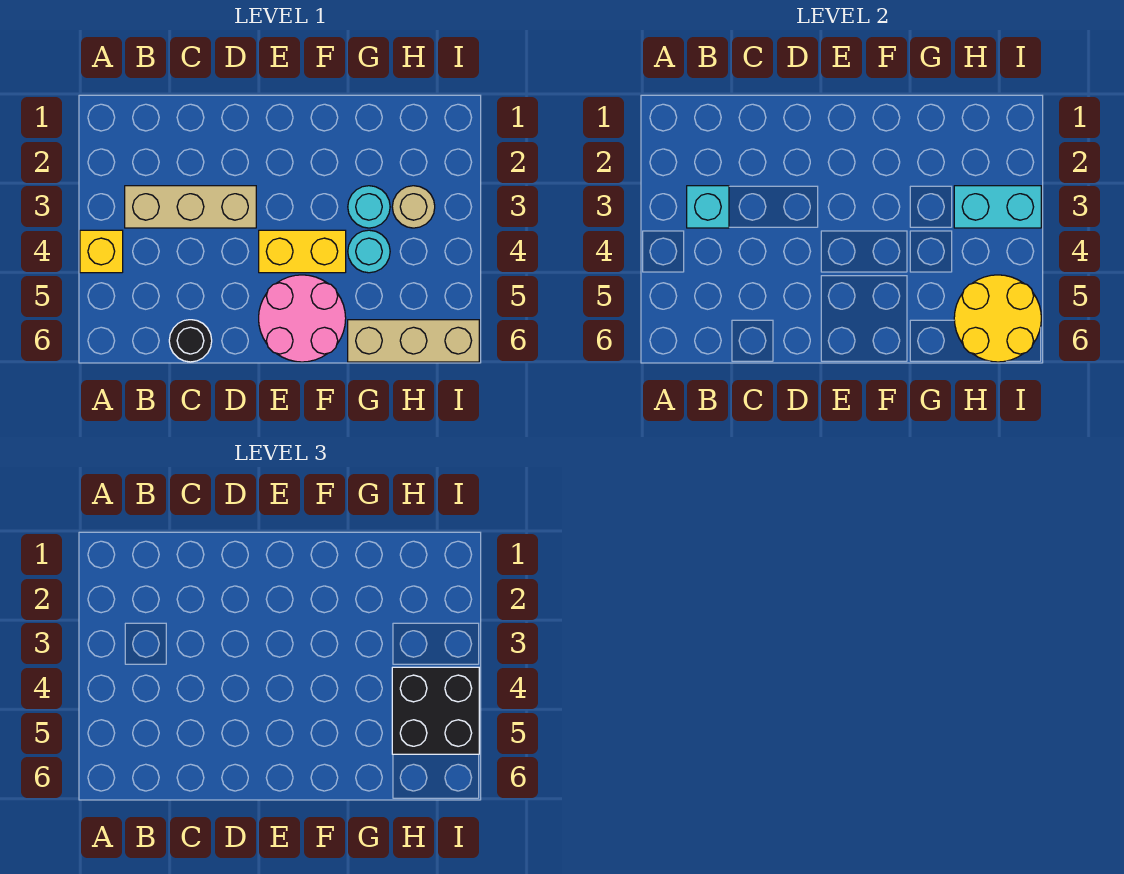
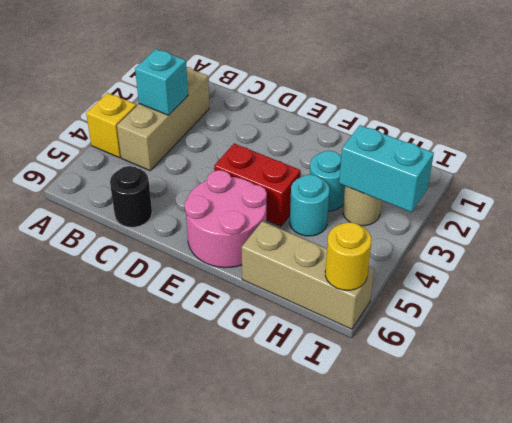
tan 1x3 brick [125,186,256,228] -> tan 1x3 brick turned to [117,67,209,171]
yellow 1x2 brick [259,230,346,273] -> red 1x2 brick [214,144,301,226]
black 2x2 brick [392,667,479,754] -> none
yellow 2x2 round brick [954,275,1041,362] -> yellow 1x1 round brick [325,222,371,290]

